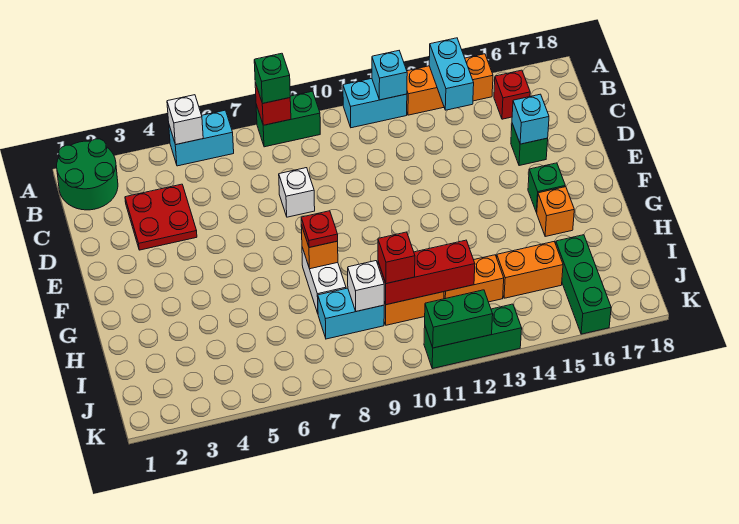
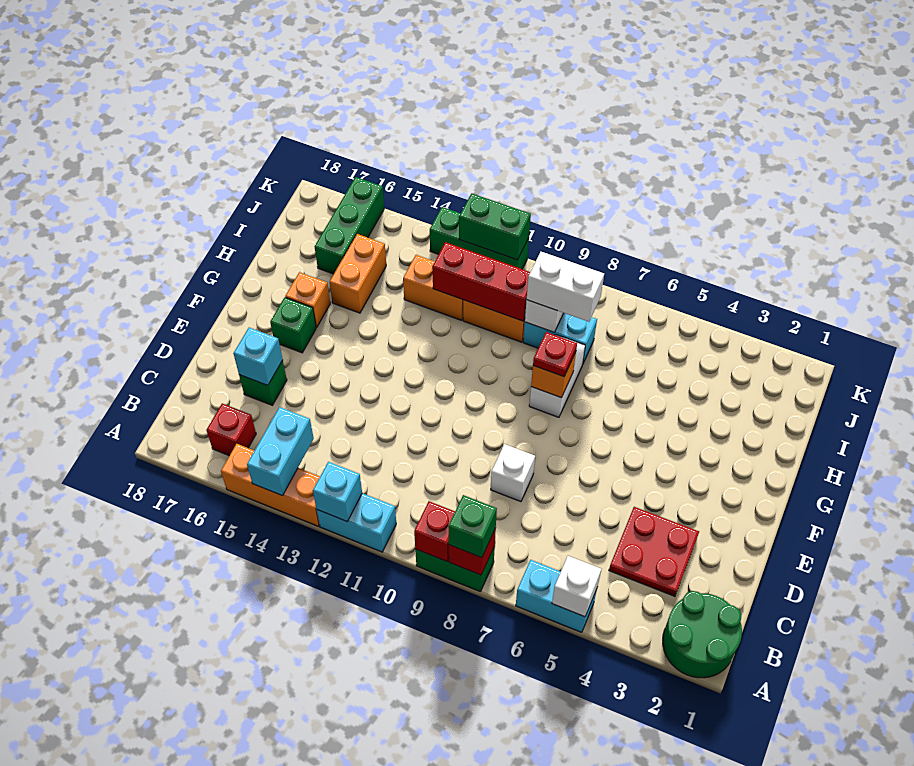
none -> white 1x2 brick [527,252,604,322]
red 1x1 brick [378,232,415,284] -> red 1x1 brick moved to [414,501,455,561]
orange 1x2 brick [497,242,563,298] -> orange 1x2 brick turned to [330,234,386,313]

